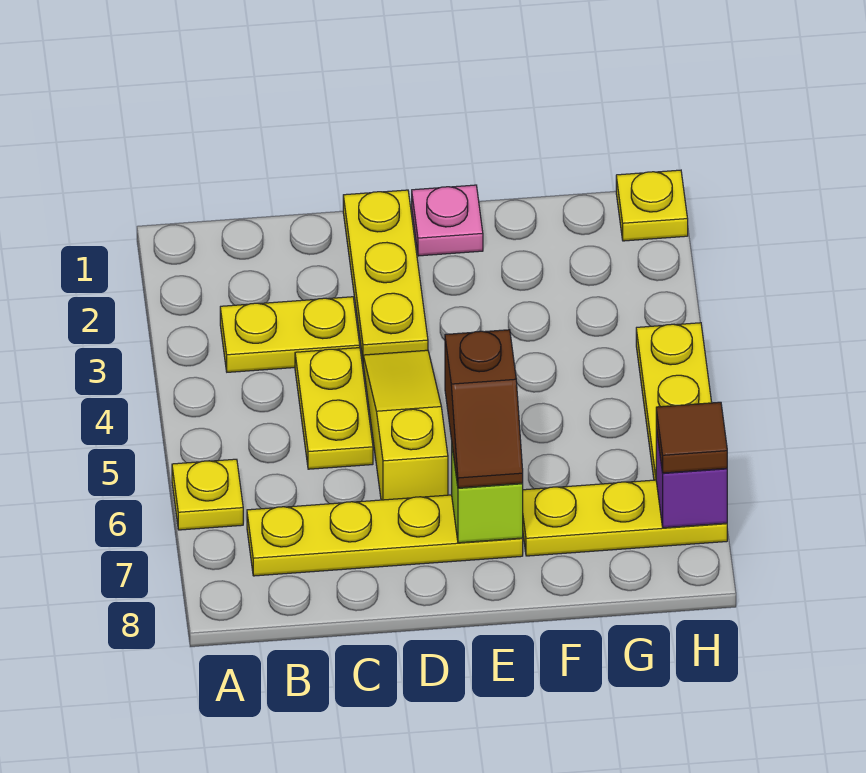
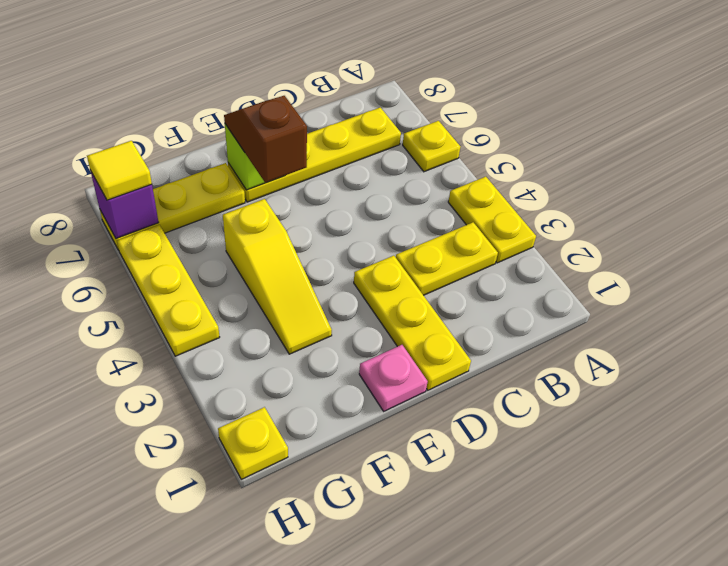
yellow 1x2 plate [295,348,373,469] -> yellow 1x2 plate moved to [448,177,536,263]
yellow 1x3 slope [363,350,448,500] -> yellow 1x3 slope moved to [223,199,332,354]
brown 1x1 tile [656,402,727,473] -> yellow 1x1 tile [87,141,152,200]

